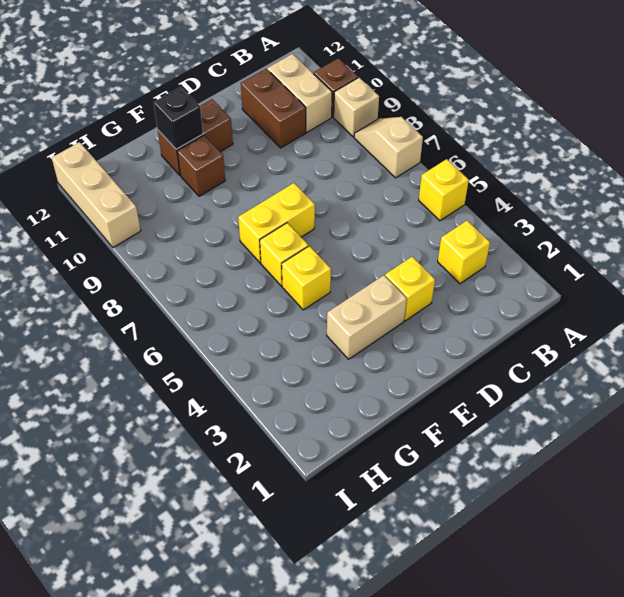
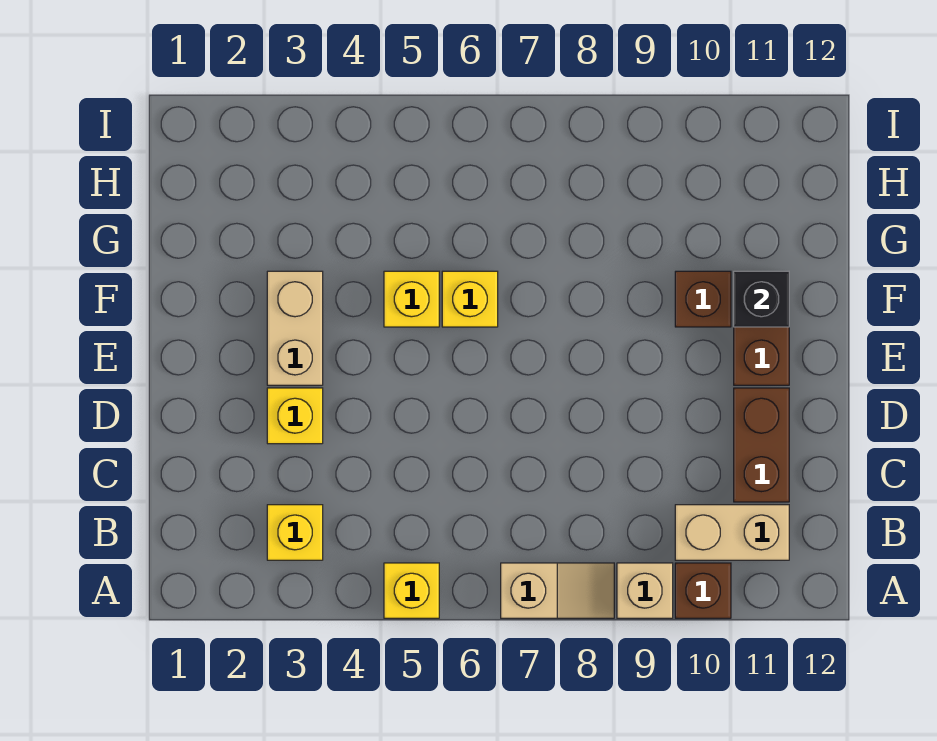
brown 1x2 brick [241,69,306,148] -> brown 1x2 brick turned to [734,388,789,502]
yellow 1x2 brick [238,183,315,263] -> none
tan 1x3 brick [52,142,141,247] -> none

